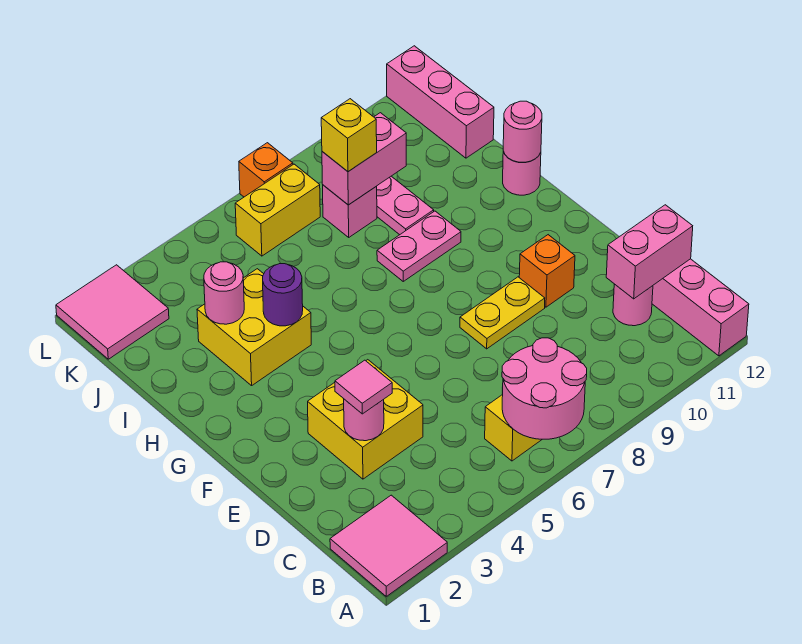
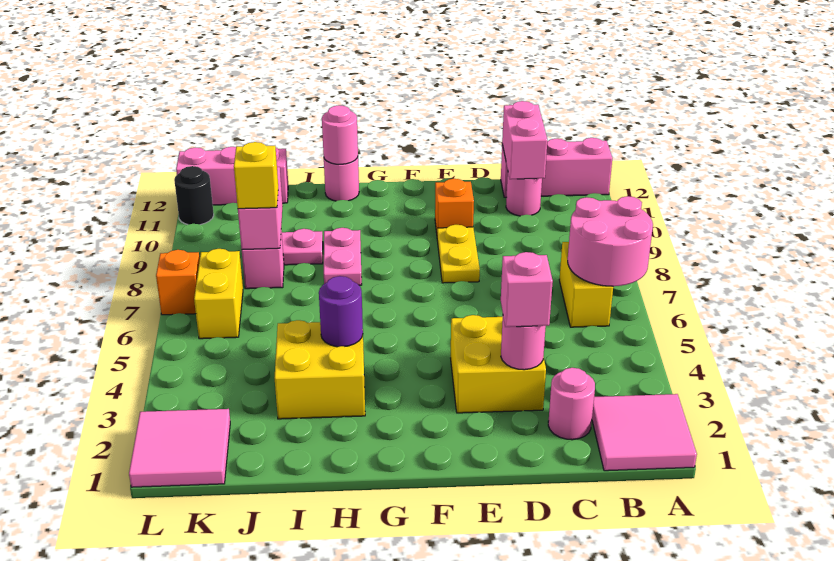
pink 1x1 tile [335,360,392,414] -> pink 1x1 brick [501,252,553,327]
pink 1x1 round brick [204,262,244,324] -> pink 1x1 round brick moved to [548,368,595,440]
none -> black 1x1 round brick [174,166,214,225]

